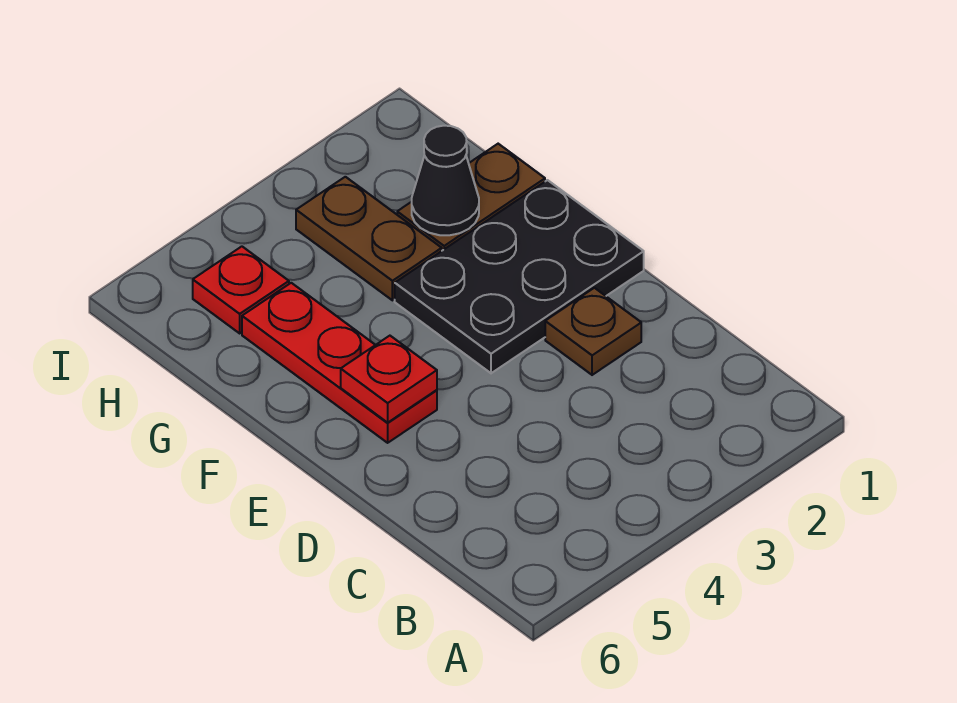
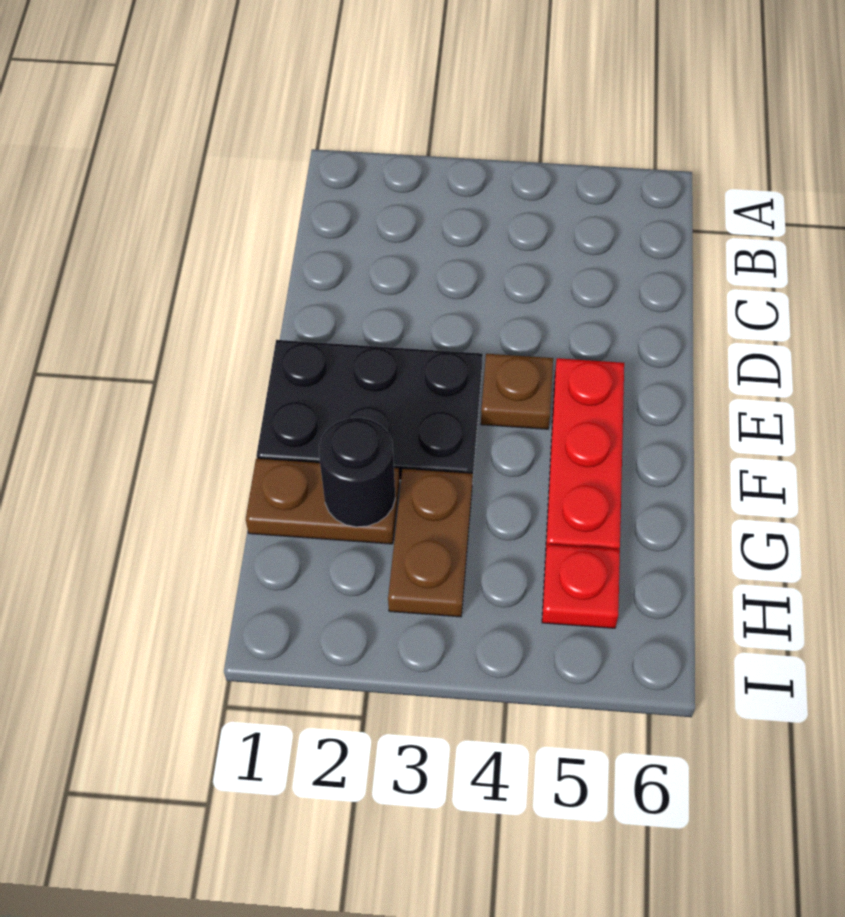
brown 1x1 plate [545,288,641,375] -> brown 1x1 plate moved to [481,354,553,429]
red 1x1 plate [341,336,437,422] -> none
black 1x1 cone [412,126,479,235] -> black 1x1 round brick [319,418,395,527]

